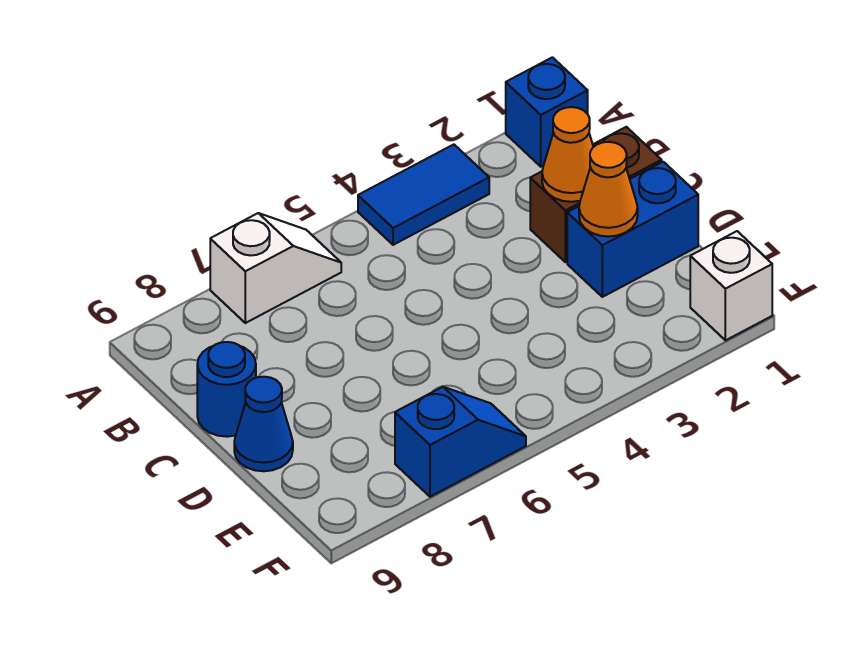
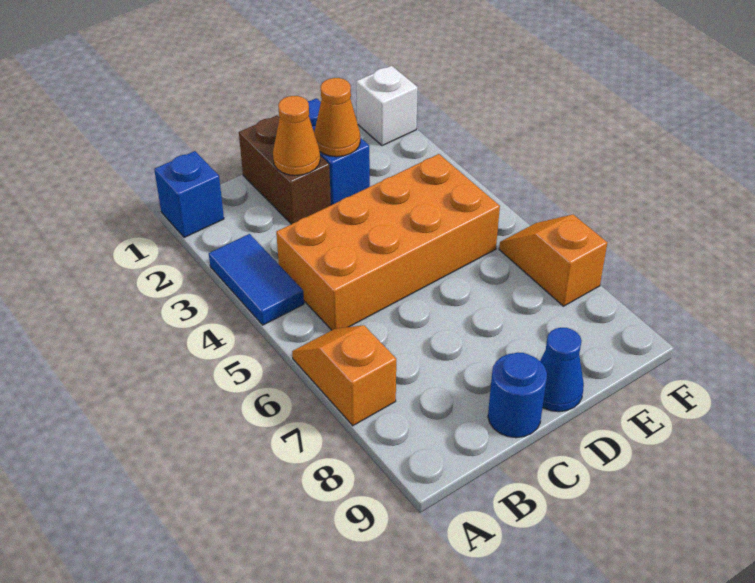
white 1x2 slope [210,213,341,323] -> orange 1x2 slope [292,325,396,426]
none -> orange 2x4 brick [276,154,500,330]
blue 1x2 slope [395,387,526,497] -> orange 1x2 slope [499,215,607,306]

